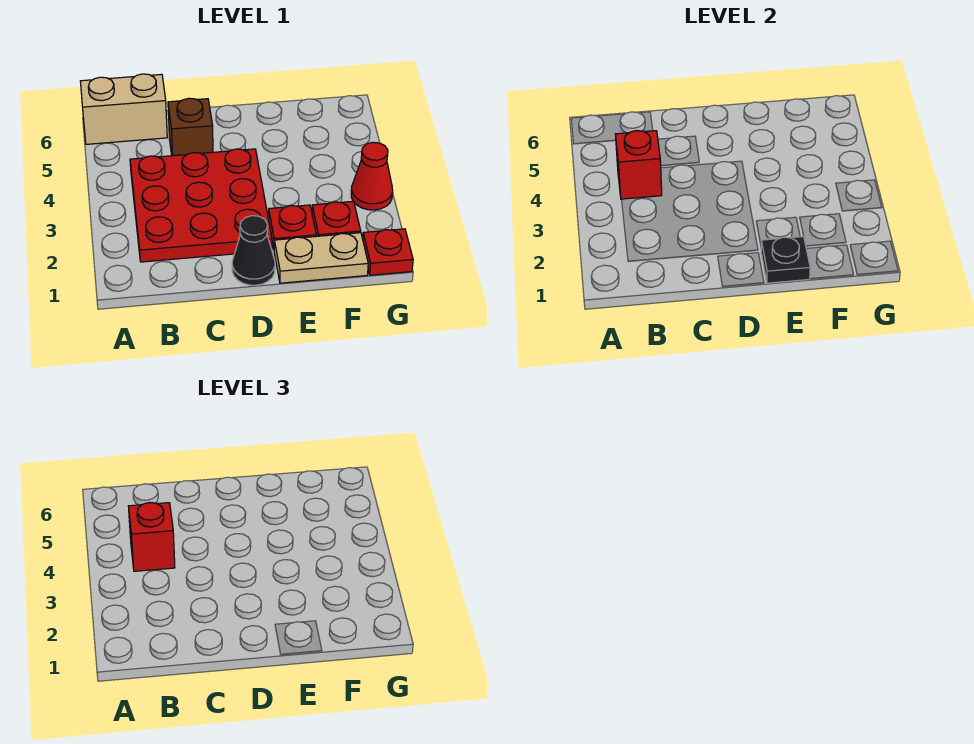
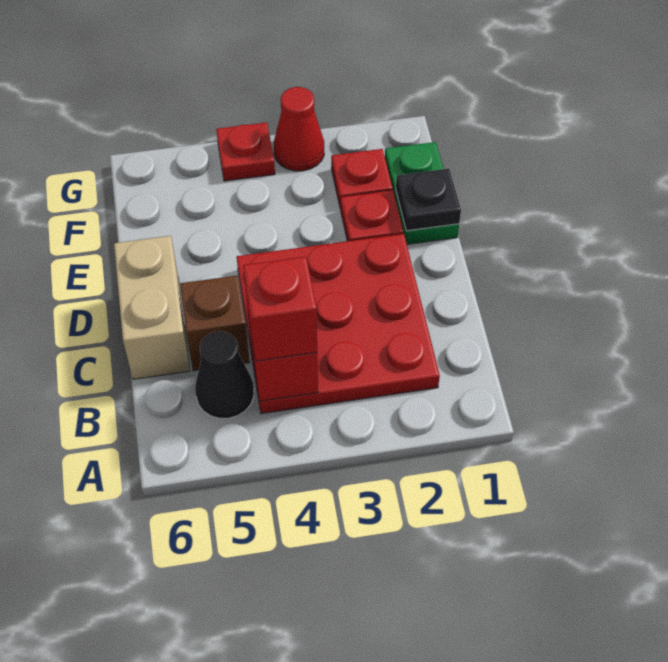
tan 1x2 brick [80,74,167,144] -> tan 1x2 brick moved to [114,236,190,379]
black 1x1 cone [232,216,275,285] -> black 1x1 cone moved to [195,331,254,418]
tan 1x2 plate [274,233,368,283] -> green 1x2 plate [385,142,459,244]
red 1x1 plate [363,229,413,275] -> red 1x1 plate moved to [216,122,275,181]

